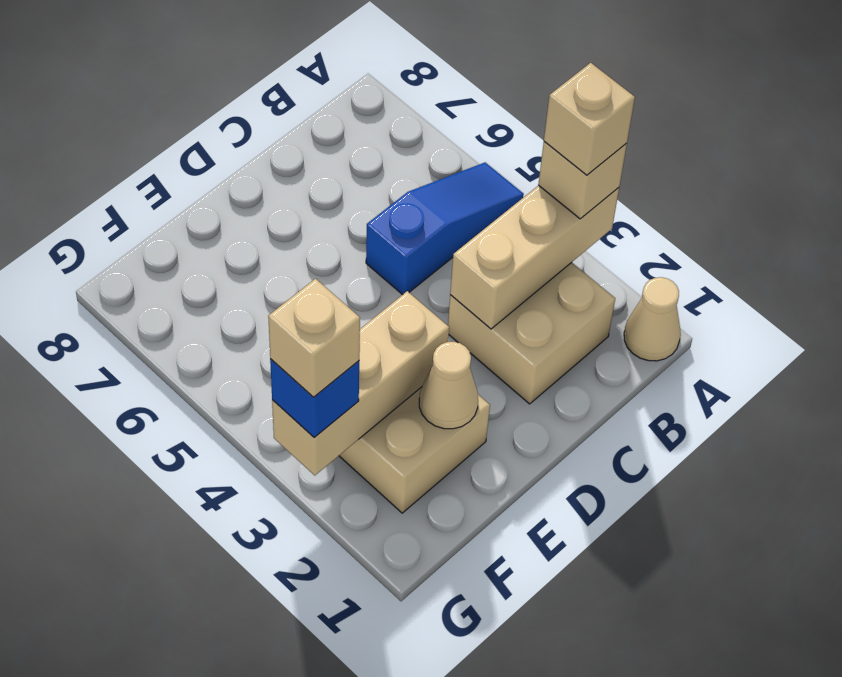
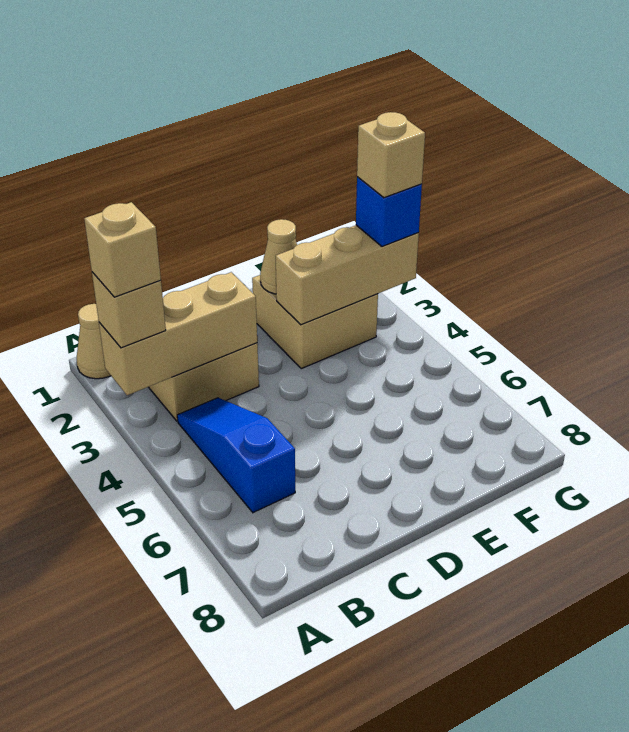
blue 1x3 slope [366,162,524,295] -> blue 1x3 slope turned to [177,398,295,513]

